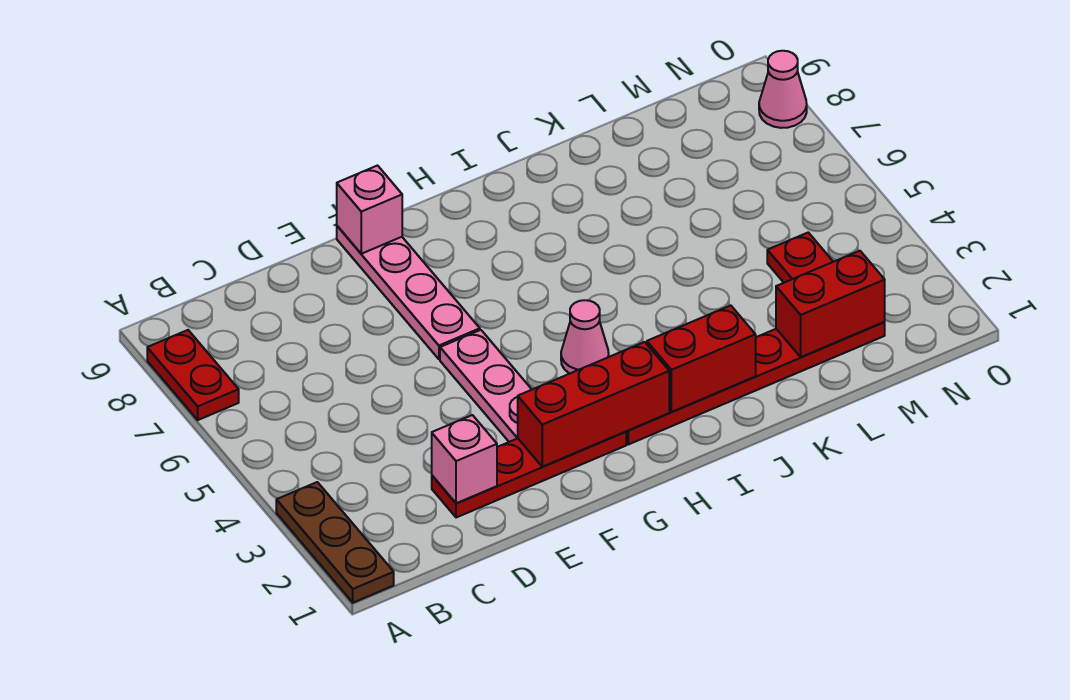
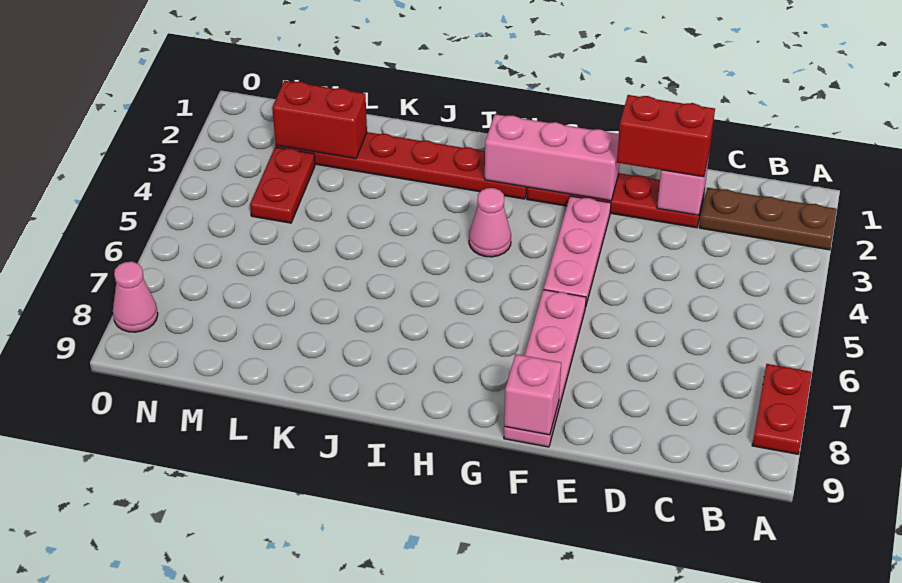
brown 1x3 plate [276,482,394,603] -> brown 1x3 plate turned to [699,188,837,250]
red 1x3 brick [518,342,669,467] -> pink 1x3 brick [485,114,620,201]
red 1x2 brick [647,305,756,412] -> red 1x2 brick moved to [617,95,715,177]

